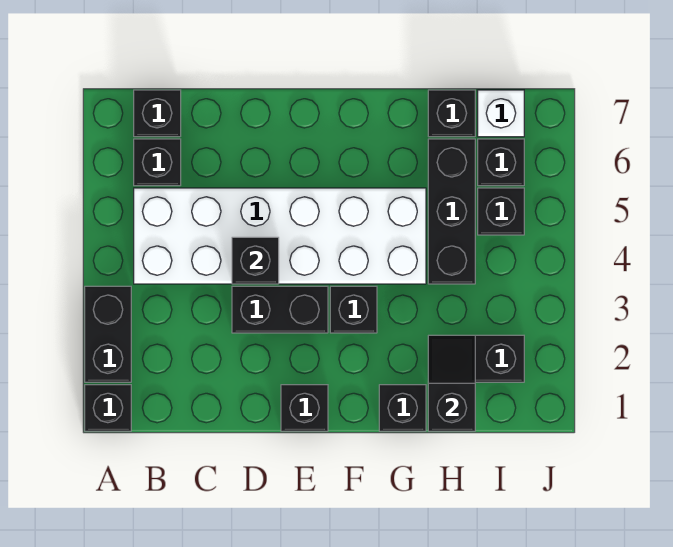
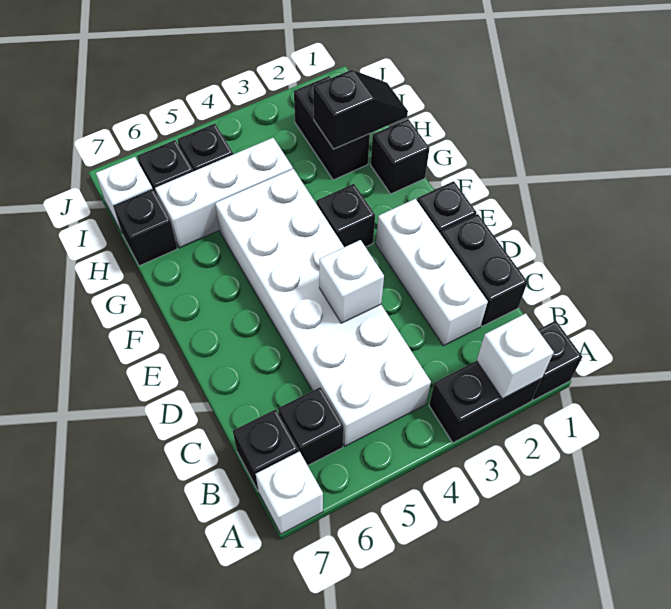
none -> white 1x1 brick [477,314,553,399]
none -> white 1x1 brick [256,452,323,534]
none -> white 1x3 brick [376,199,488,346]
black 1x2 brick [232,286,328,333] -> black 1x2 brick moved to [441,214,527,326]
black 1x1 brick [232,237,279,284] -> white 1x1 brick [319,240,384,323]
black 1x2 slope [428,335,475,431] -> black 1x2 slope turned to [313,70,408,149]
black 1x3 brick [428,139,475,284] -> white 1x3 brick [155,138,293,248]

